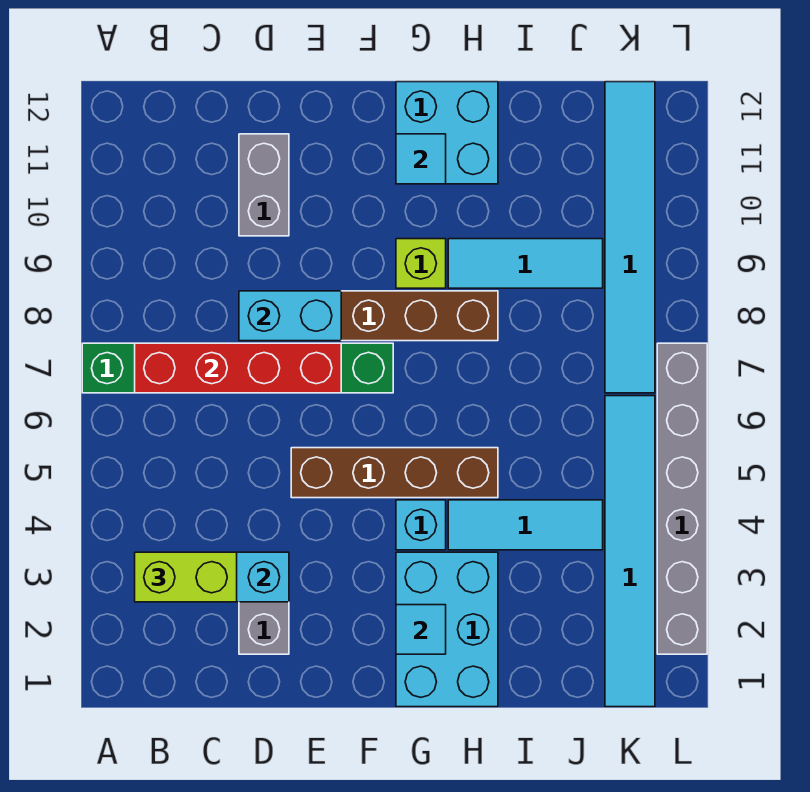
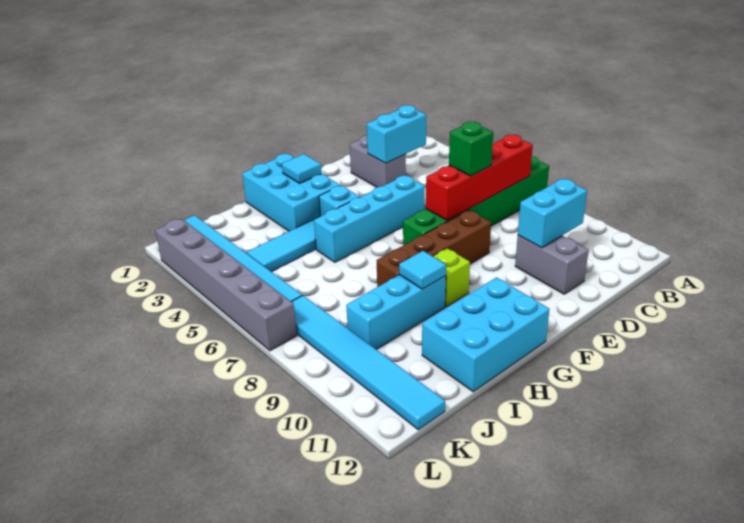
lime 1x2 brick [135,552,237,602] -> none
none -> green 1x1 brick [449,121,493,176]
cyan 1x2 brick [239,291,341,341] -> cyan 1x2 brick moved to [518,179,587,248]
brown 1x4 brick [291,448,498,498] -> cyan 1x4 brick [314,176,425,262]
cyan 2x2 brick [396,82,498,184] -> cyan 2x3 brick [422,277,550,392]
cyan 1x1 tile [396,134,446,184] -> cyan 1x1 tile moved to [399,251,446,289]
cyan 1x3 tile [448,239,603,288] -> cyan 1x3 brick [346,275,446,349]

